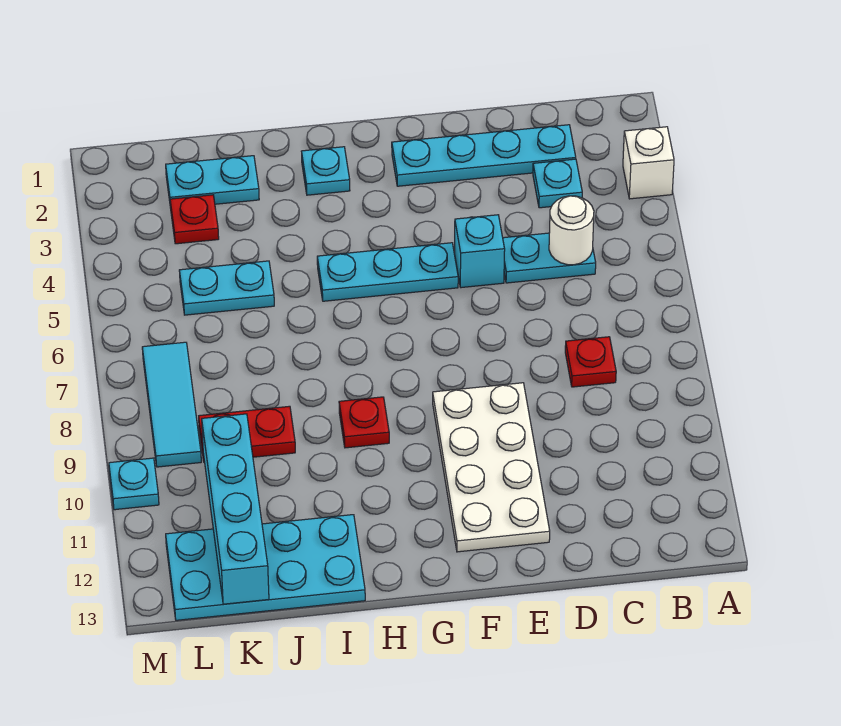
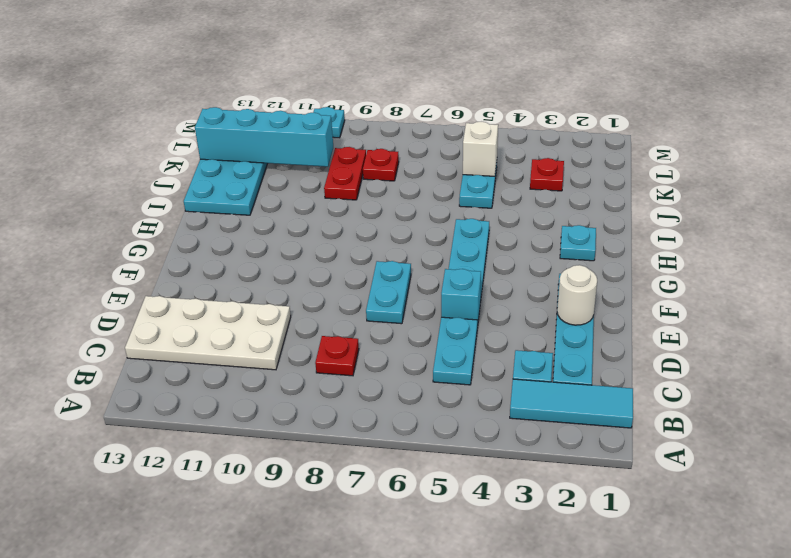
white 1x1 brick [623,127,674,199] -> white 1x1 brick moved to [463,122,498,176]
white 1x1 round brick [549,196,594,265] -> white 1x1 round brick moved to [557,265,597,325]
white 2x4 plate [433,383,550,552] -> white 2x4 plate moved to [125,296,291,370]
red 1x1 plate [339,397,389,448] -> red 1x1 plate moved to [363,149,399,181]
cyan 1x2 plate [166,156,259,208] -> cyan 1x2 plate moved to [366,261,411,324]
cyan 1x3 tile [142,342,201,467] -> cyan 1x3 tile moved to [510,379,633,428]

